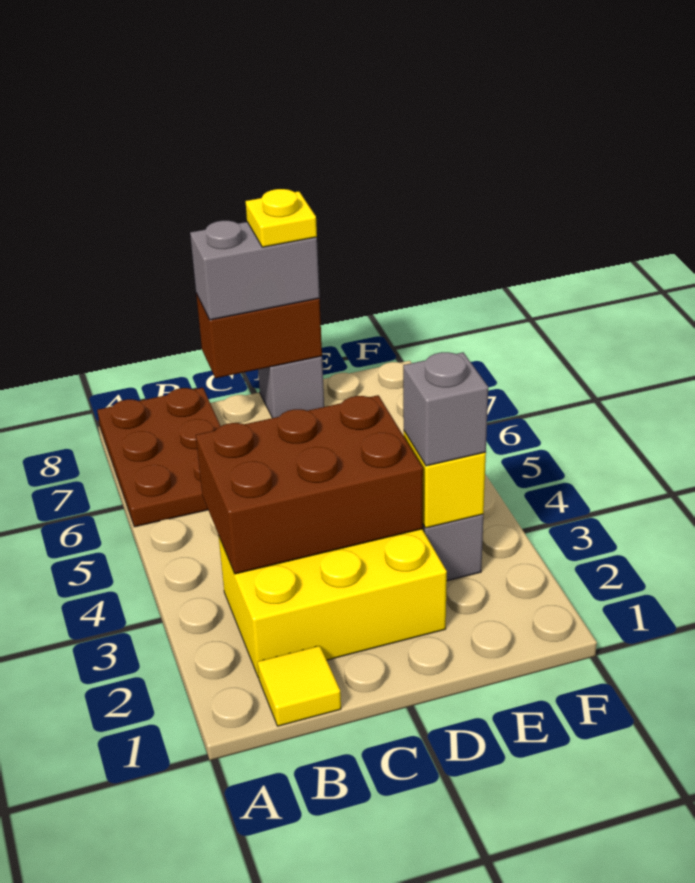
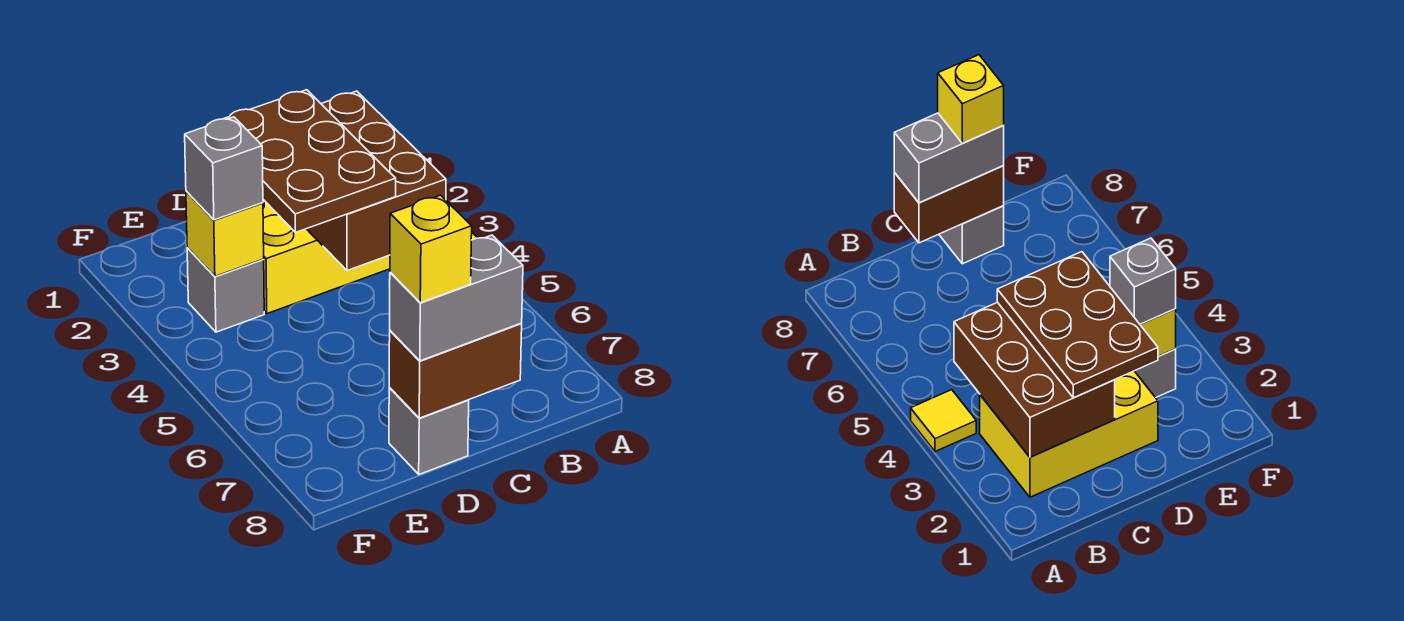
brown 2x3 plate [97,388,220,527] -> brown 2x3 plate moved to [224,90,396,233]
yellow 1x1 tile [258,646,341,726] -> yellow 1x1 tile moved to [911,390,976,452]
brown 2x3 brick [196,395,423,574] -> brown 2x3 brick turned to [307,91,446,271]
yellow 1x1 plate [246,189,317,247] -> yellow 1x1 brick [390,195,472,303]

